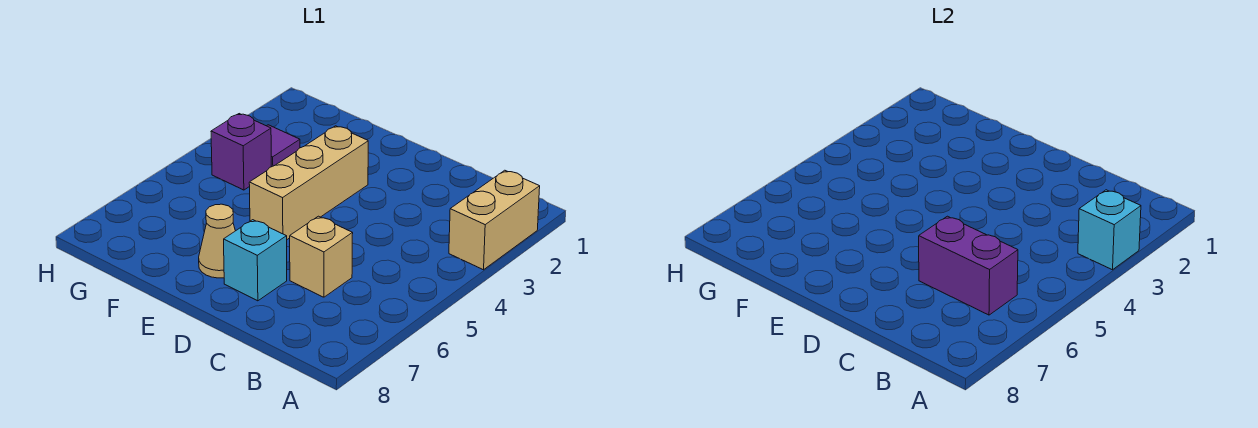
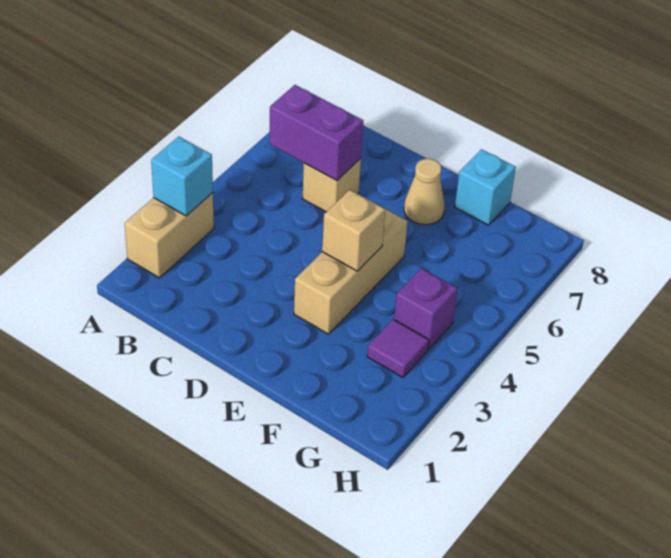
cyan 1x1 brick [224,220,287,301] -> cyan 1x1 brick moved to [455,149,516,225]
none -> tan 1x1 brick [322,190,385,271]

